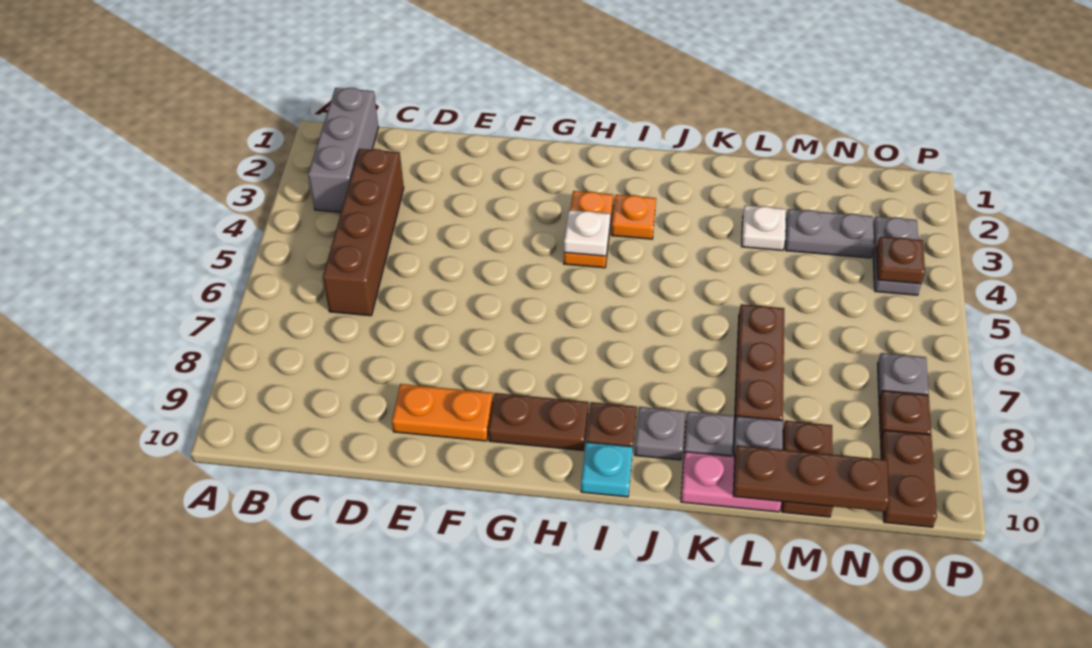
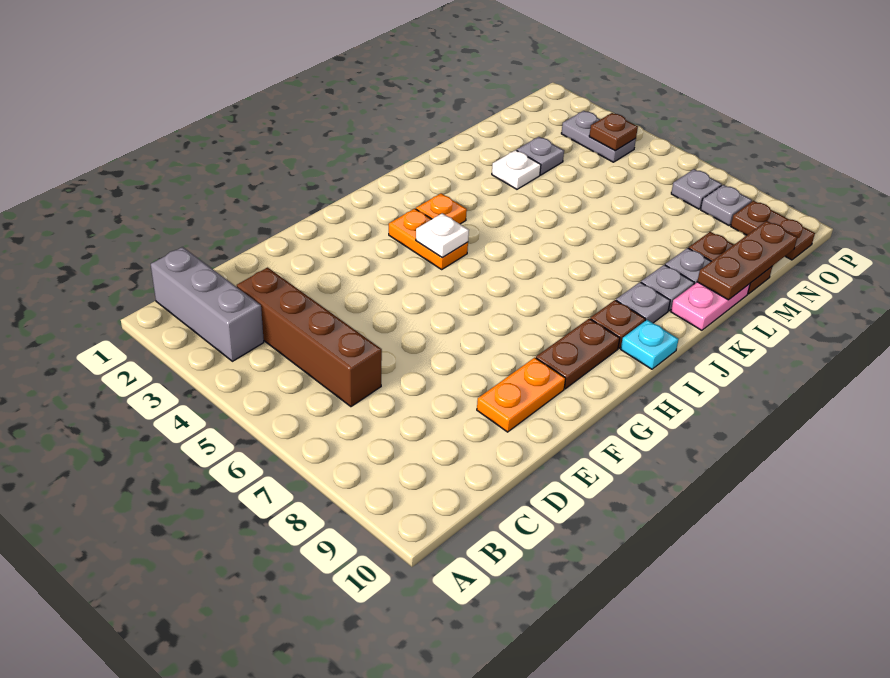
brown 1x3 plate [734,304,784,424] -> none
grey 1x2 plate [785,209,874,258] -> grey 1x1 plate [517,137,564,175]
brown 1x1 plate [879,391,931,439] -> grey 1x1 plate [701,185,752,225]

